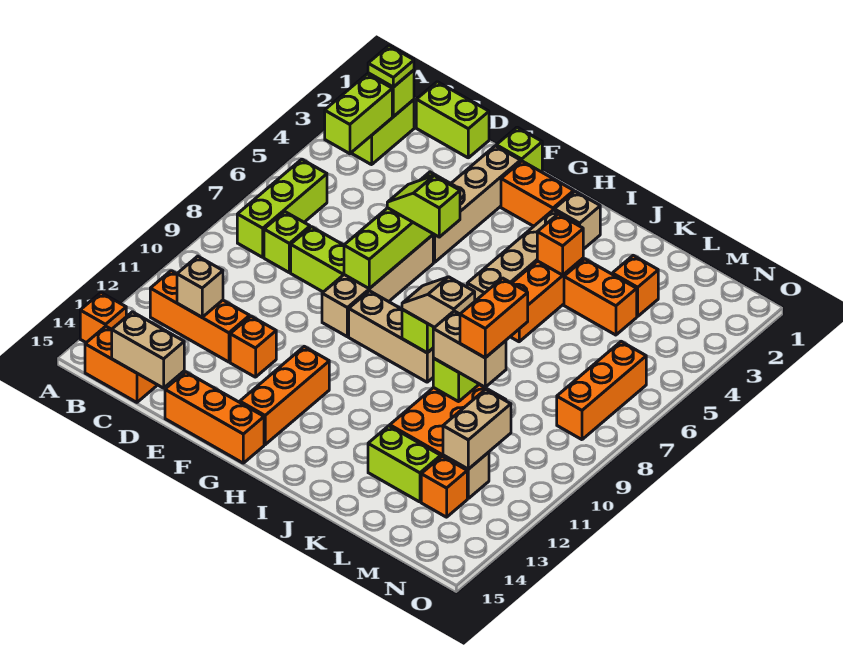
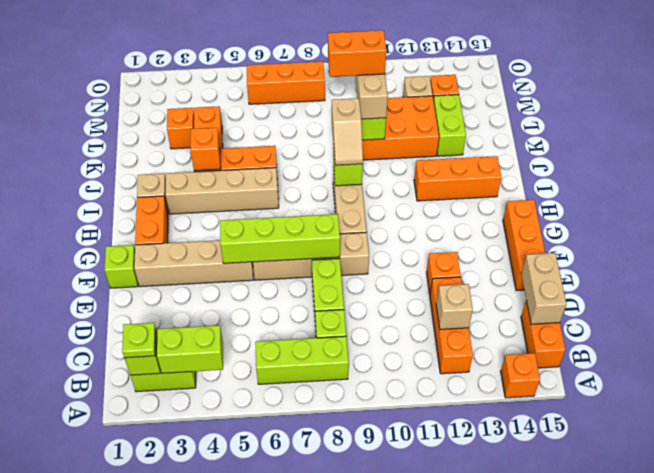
lime 1x2 brick [416,82,489,158] -> none
lime 1x2 slope [387,176,460,237] -> none
orange 1x3 brick [240,346,329,445] -> orange 1x3 brick moved to [414,156,501,201]
tan 1x2 brick [443,389,511,469] -> none

